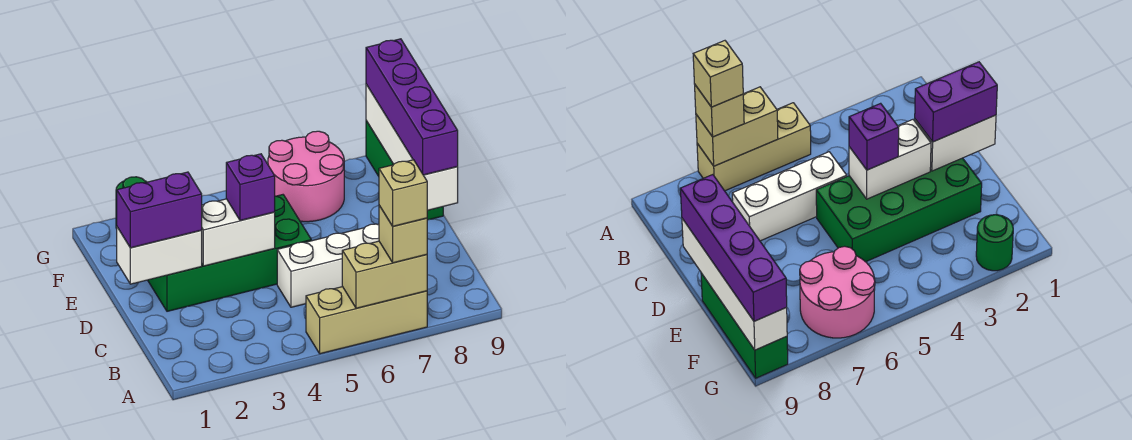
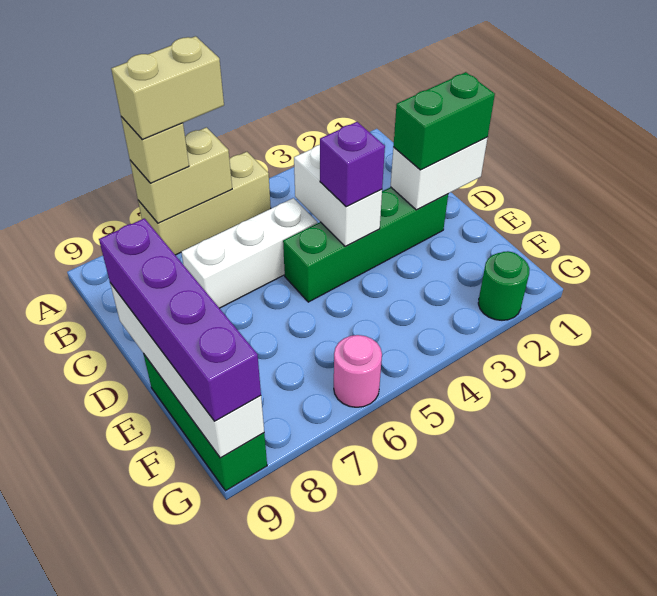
tan 1x1 brick [379,160,427,226] -> tan 1x2 brick [111,36,224,140]
purple 1x2 brick [117,172,202,248] -> green 1x2 brick [393,72,495,170]
green 2x4 brick [148,195,311,311] -> green 1x4 brick [283,187,448,302]
white 1x2 brick [201,199,275,266] -> white 1x2 brick turned to [294,145,382,246]
pink 2x2 round brick [268,131,344,222] -> pink 1x1 round brick [334,335,382,407]

